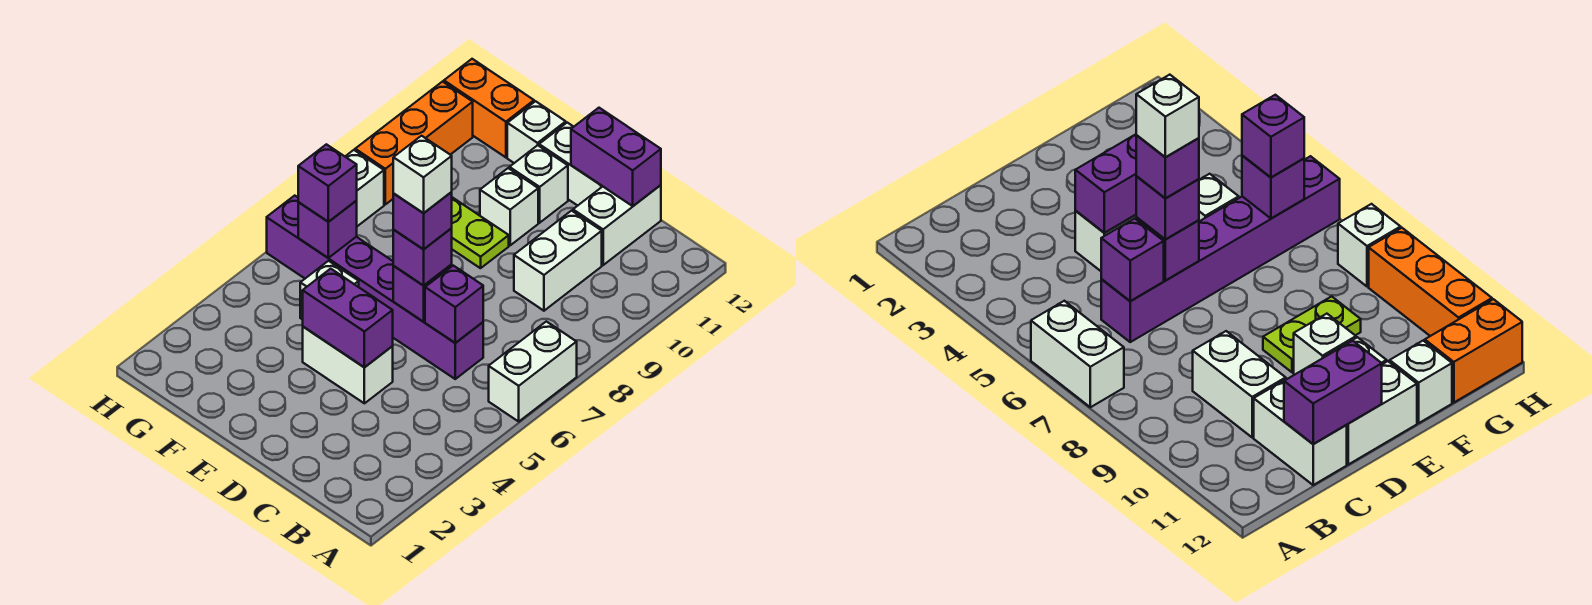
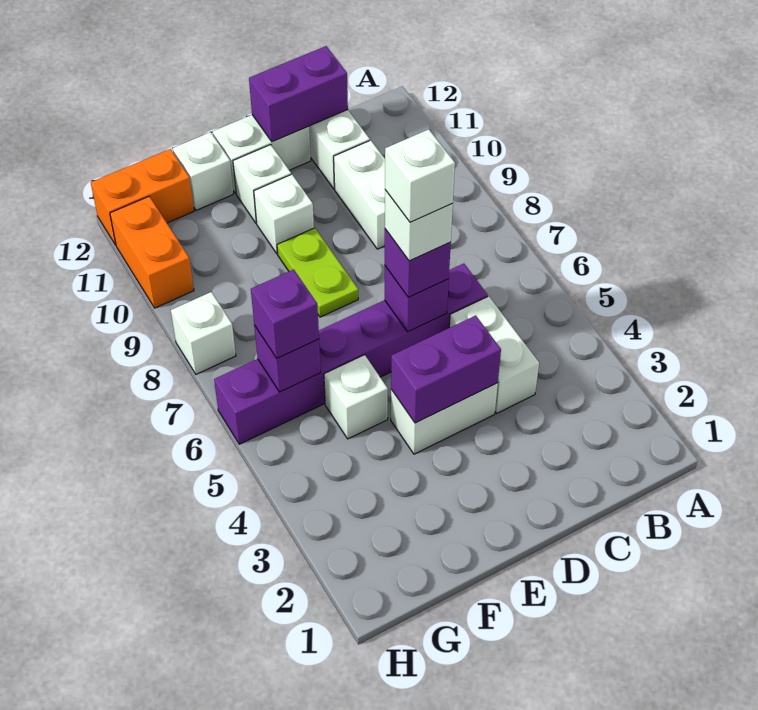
white 1x2 brick [489,321,577,421] -> white 1x2 brick moved to [449,296,539,413]
purple 1x1 brick [425,266,483,343] -> none
purple 1x1 brick [393,192,452,249] -> white 1x1 brick [385,190,453,261]
lime 1x2 plate [452,197,509,268] -> lime 1x2 plate turned to [277,228,358,317]
orange 1x3 brick [355,82,473,204] -> orange 1x2 brick [110,196,194,308]

